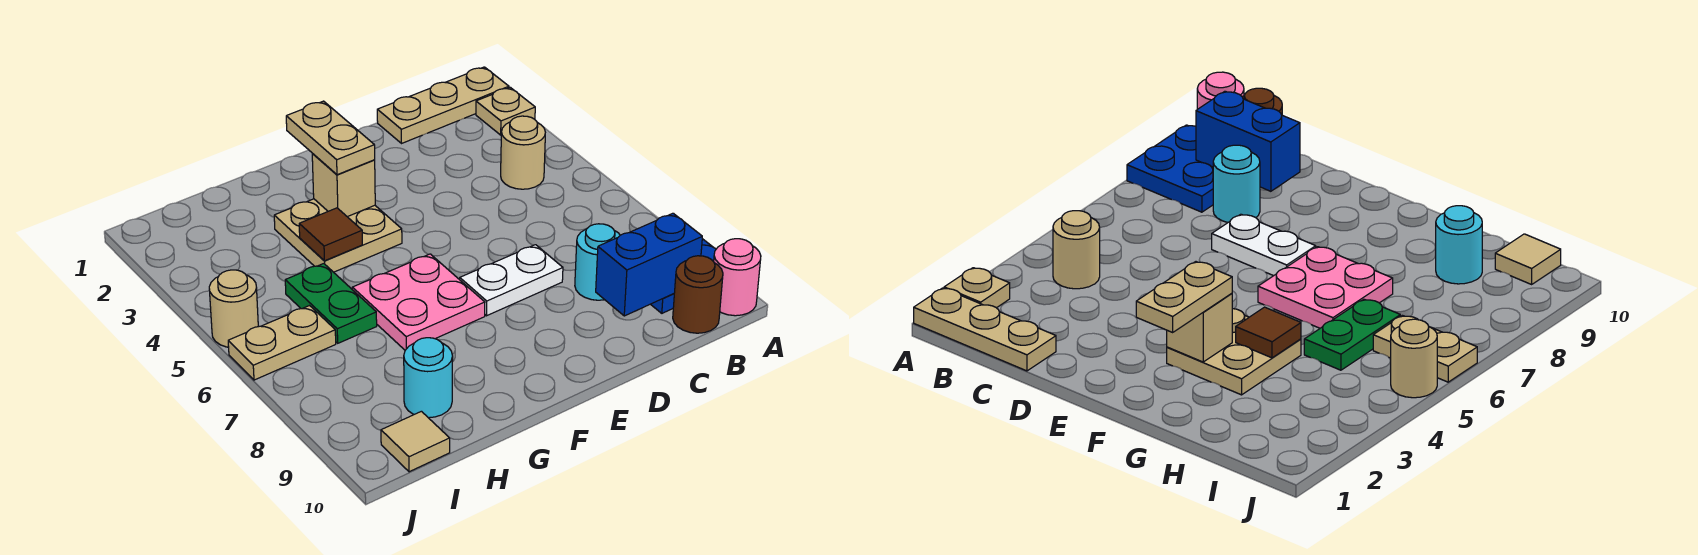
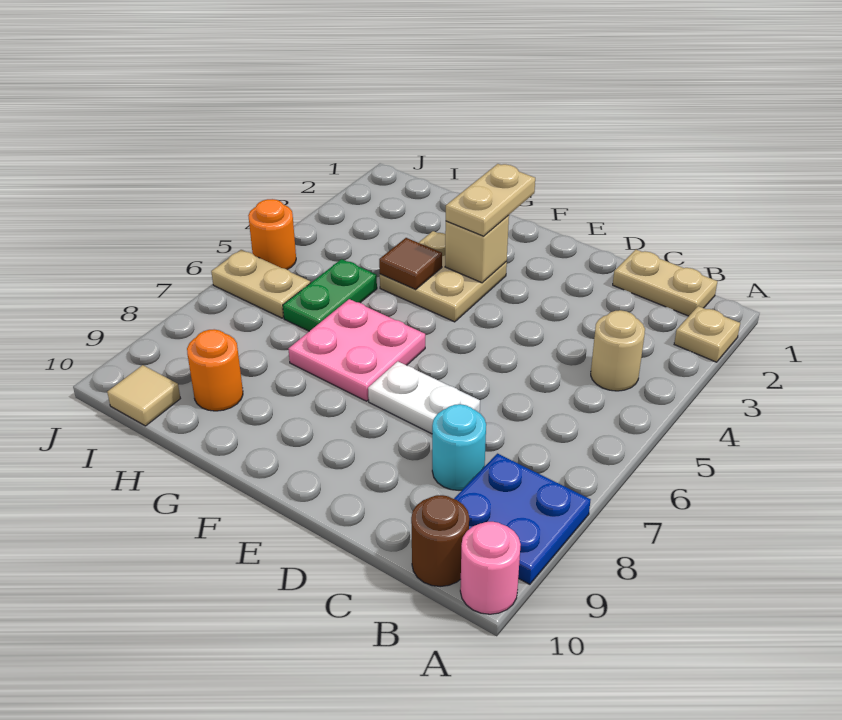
tan 1x3 plate [377,67,509,143] -> tan 1x2 plate [613,250,717,316]
blue 1x2 brick [596,213,702,316] -> none
cyan 1x1 round brick [404,338,453,418] -> orange 1x1 round brick [187,329,243,411]
tan 1x1 round brick [209,270,258,347] -> orange 1x1 round brick [248,199,296,270]

